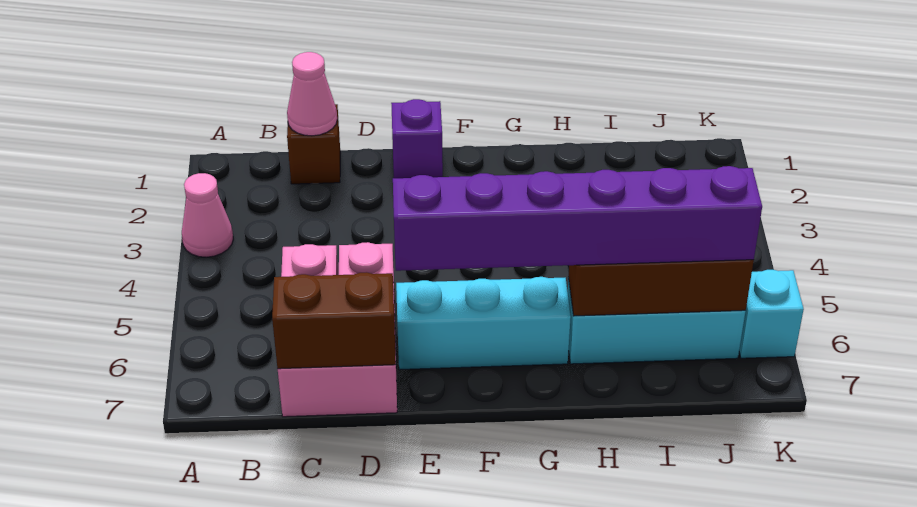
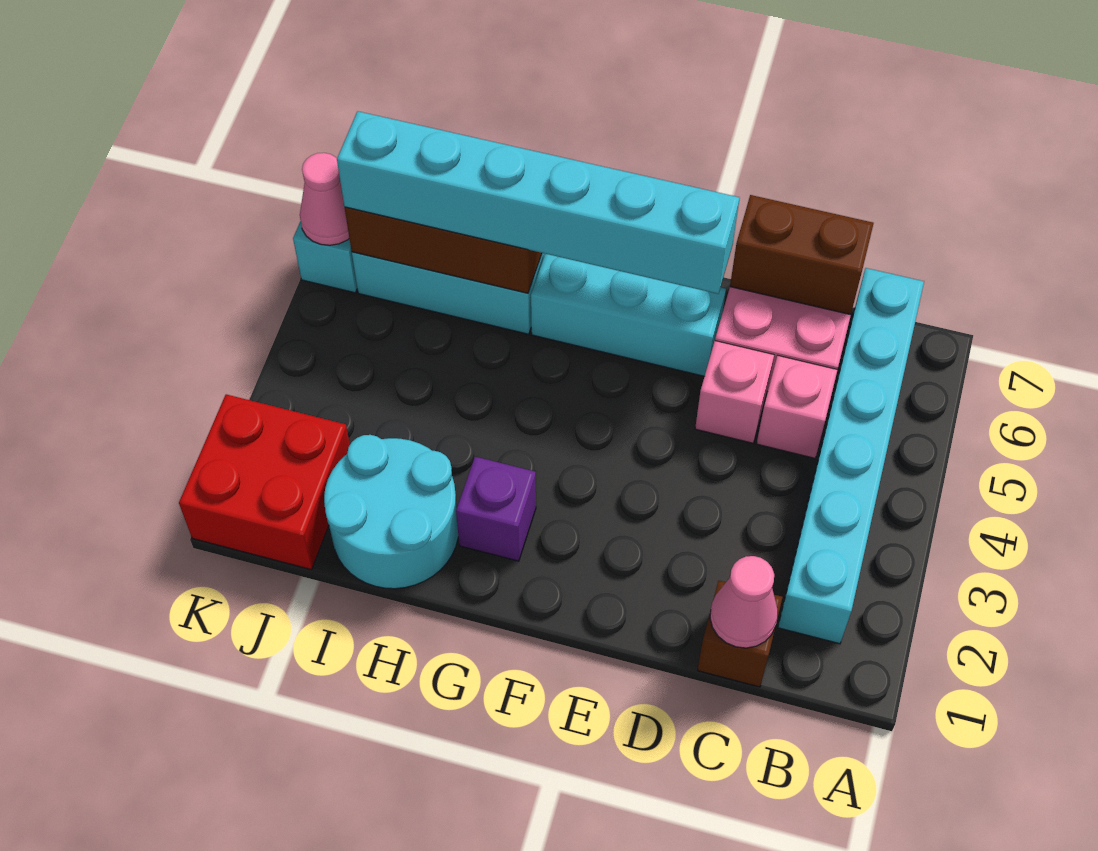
pink 1x1 cone [182,173,233,257] -> pink 1x1 cone moved to [300,153,349,245]
none -> cyan 1x6 brick [778,268,924,644]
purple 1x1 brick [391,99,443,178] -> purple 1x1 brick moved to [456,457,536,561]
purple 1x6 brick [393,166,762,271] -> cyan 1x6 brick [337,111,740,294]
none -> cyan 2x2 round brick [324,435,458,589]
none -> red 2x2 brick [179,394,350,570]

